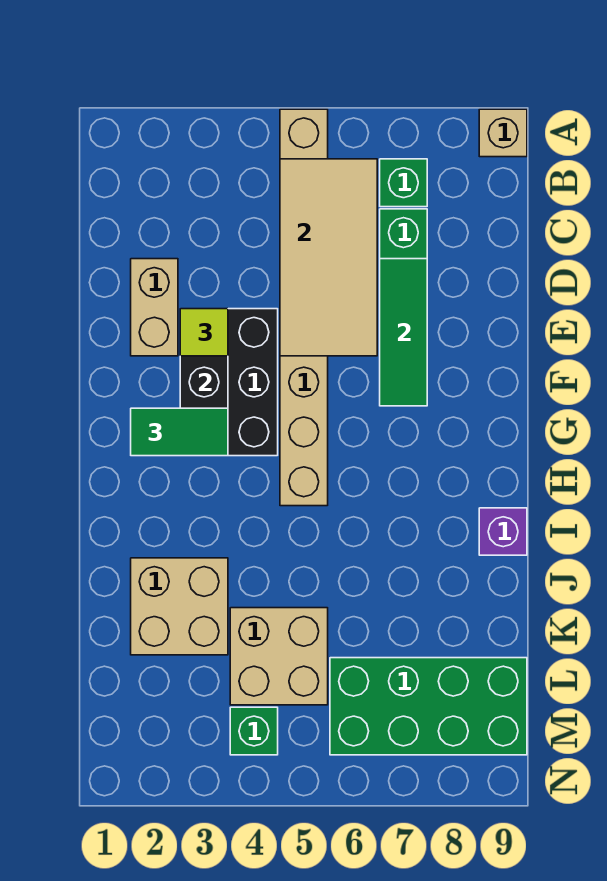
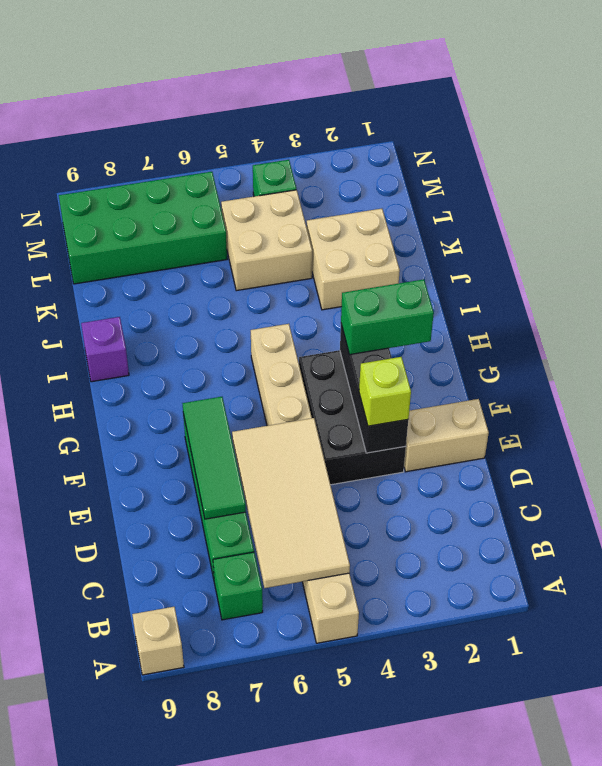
tan 1x2 brick [131,259,178,356] -> tan 1x2 brick turned to [404,399,489,472]
lime 1x1 tile [180,309,228,356] -> lime 1x1 brick [359,357,411,426]
green 1x2 tile [131,408,228,456] -> green 1x2 brick [341,279,434,355]

